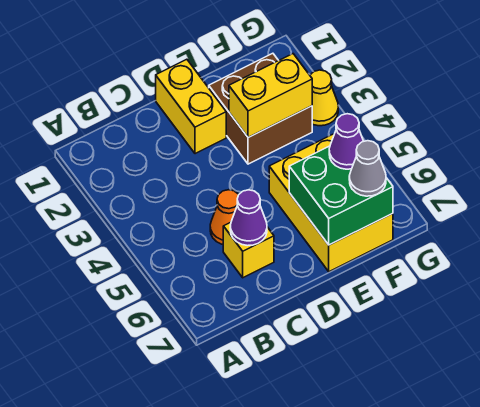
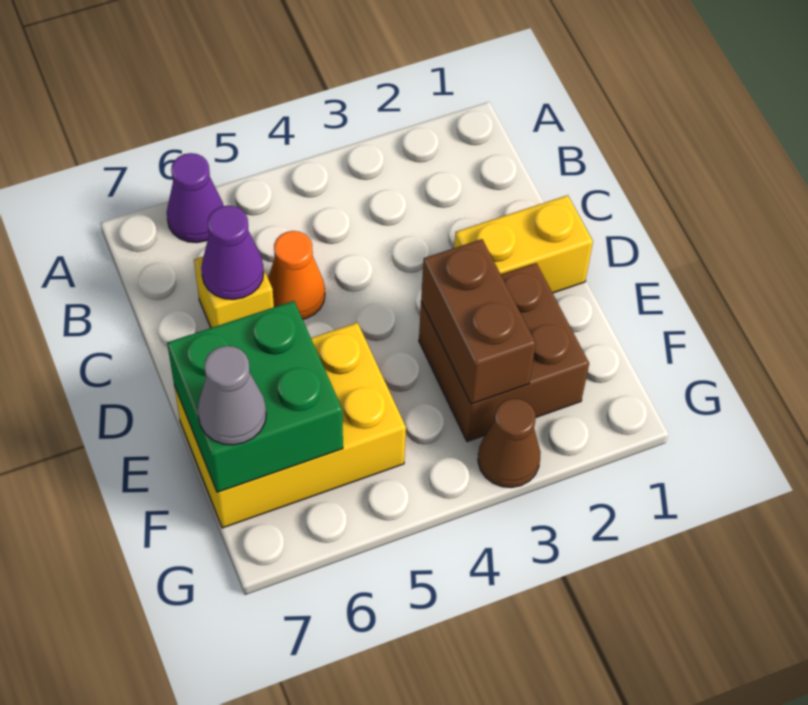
yellow 1x2 brick [229,54,312,137] -> brown 1x2 brick [421,239,536,404]
purple 1x1 cone [329,114,364,169] -> purple 1x1 cone moved to [167,153,224,243]
yellow 1x1 cone [310,70,338,126] -> brown 1x1 cone [478,398,541,488]

